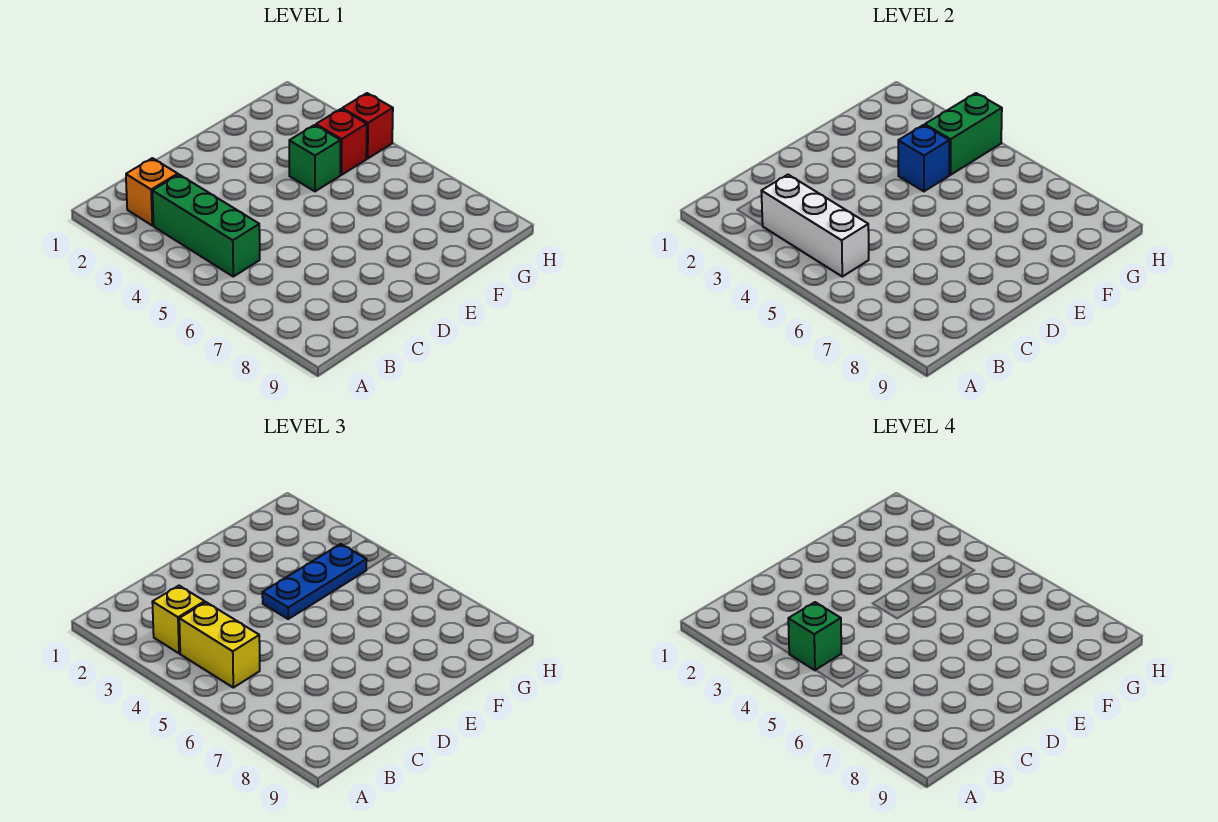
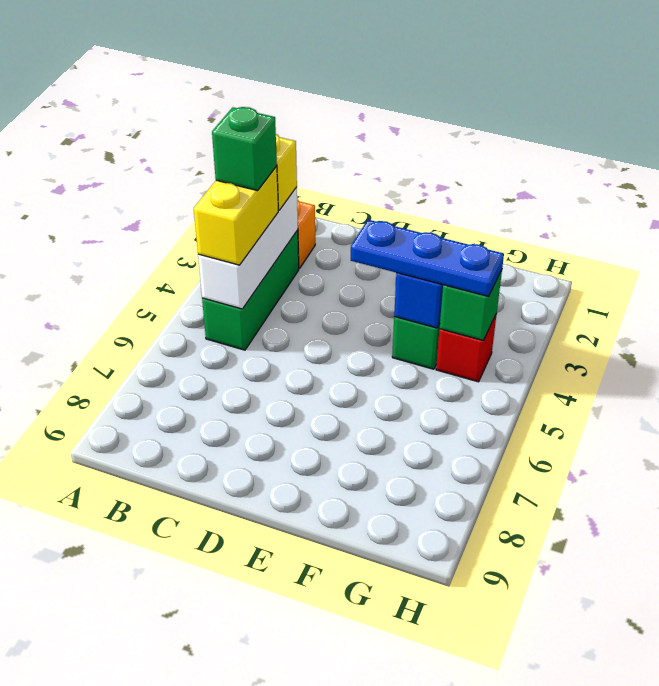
green 1x2 brick [925,93,1002,175] -> green 1x1 brick [440,270,502,341]
red 1x1 brick [342,93,393,159] -> none

